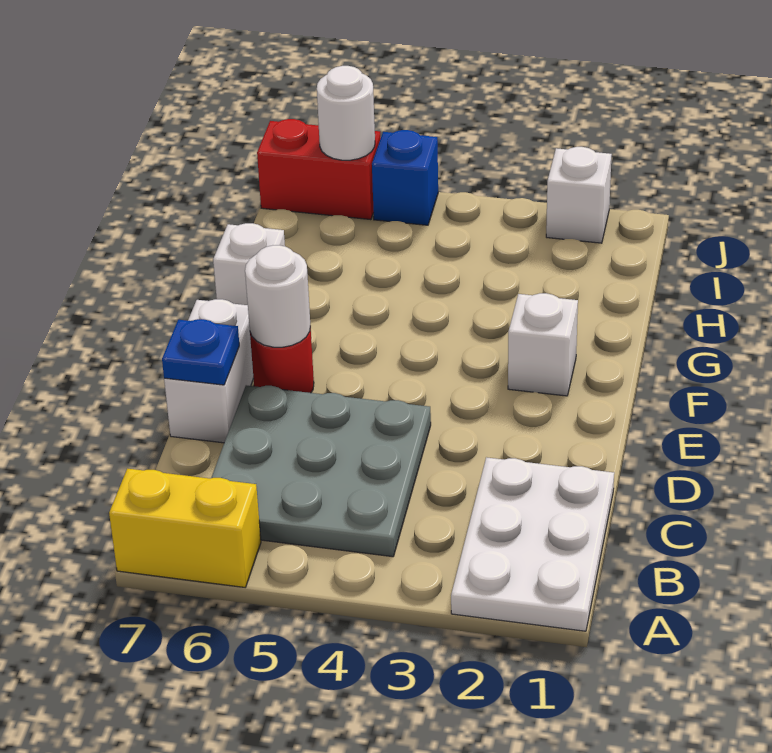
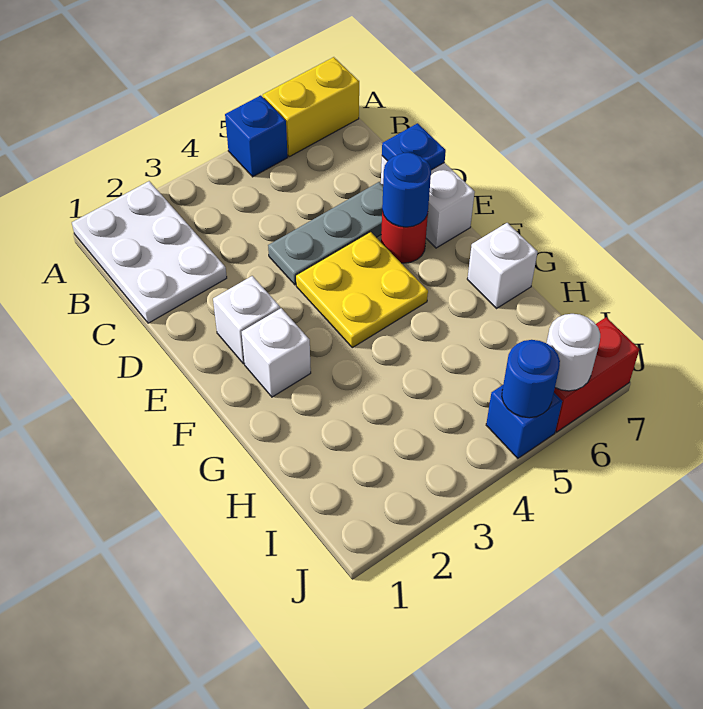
none -> blue 1x1 brick [225,95,288,177]
grey 3x3 plate [211,385,431,557] -> grey 1x3 plate [268,182,383,285]
none -> yellow 2x2 plate [296,232,428,348]
white 1x1 round brick [245,245,310,347] -> blue 1x1 round brick [382,153,431,227]
white 1x1 brick [546,147,612,243] -> white 1x1 brick moved to [213,276,280,364]
none -> blue 1x1 round brick [502,340,560,418]

